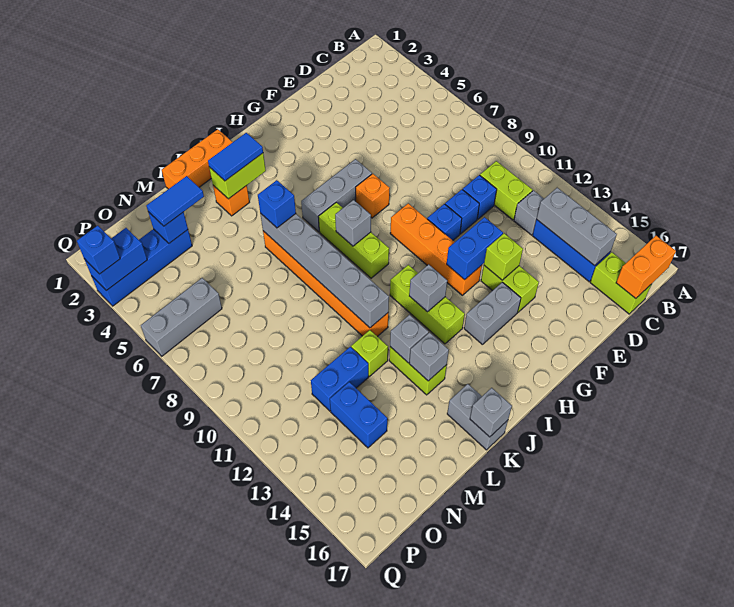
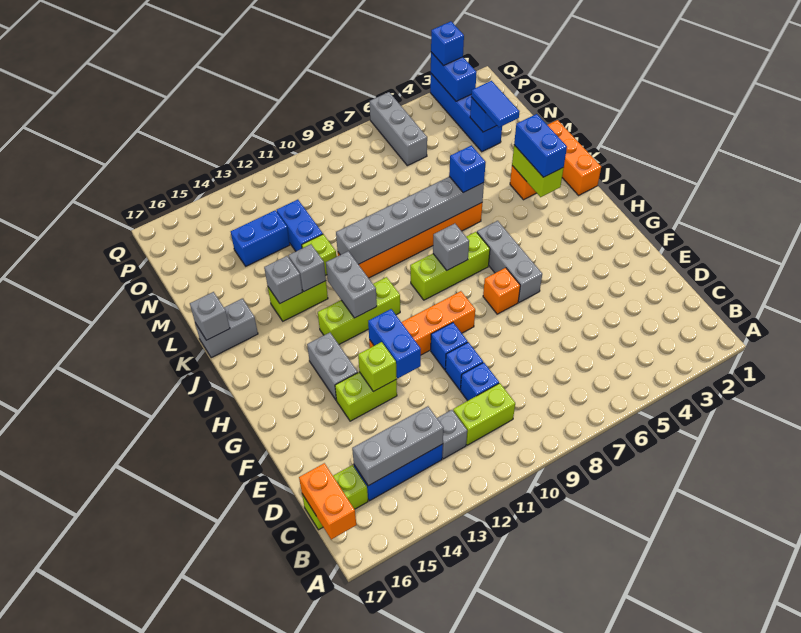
grey 1x1 brick [409,264,447,312] -> grey 1x2 brick [326,251,377,318]
blue 1x2 tile [208,133,263,181] -> blue 1x2 brick [514,114,567,177]

